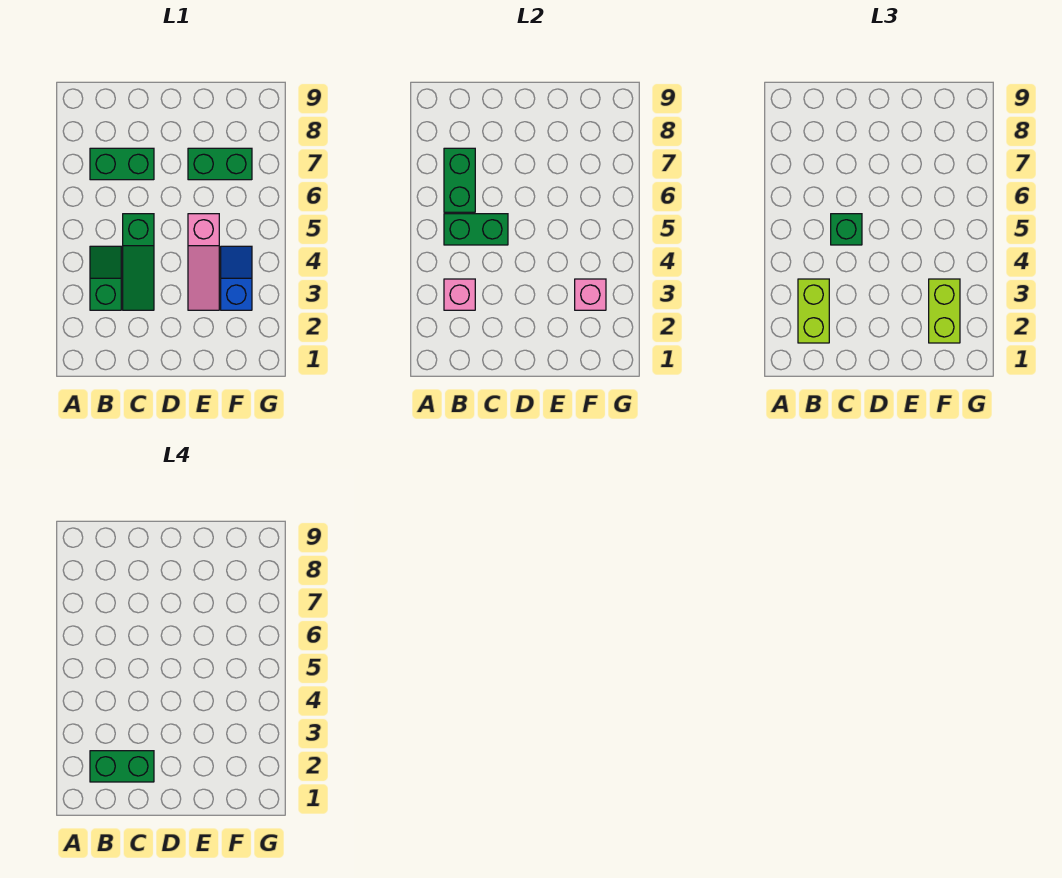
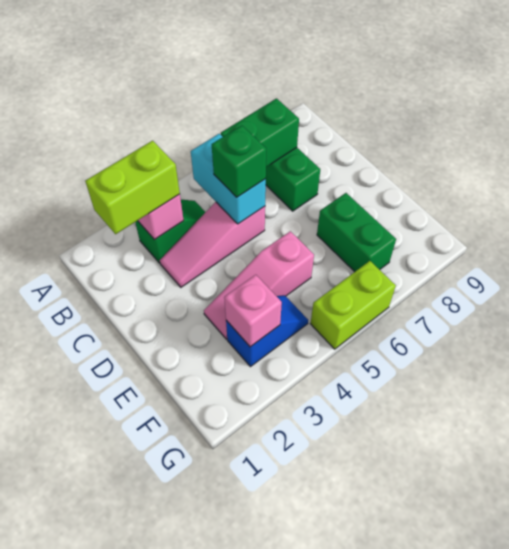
green 1x2 brick [90,751,154,782] -> none
green 1x2 brick [444,214,508,245] -> cyan 1x2 brick [191,134,266,224]
green 1x3 slope [123,214,154,310] -> pink 1x3 slope [160,202,265,287]
lime 1x2 brick [929,279,960,343] -> lime 1x2 brick moved to [310,261,396,349]

